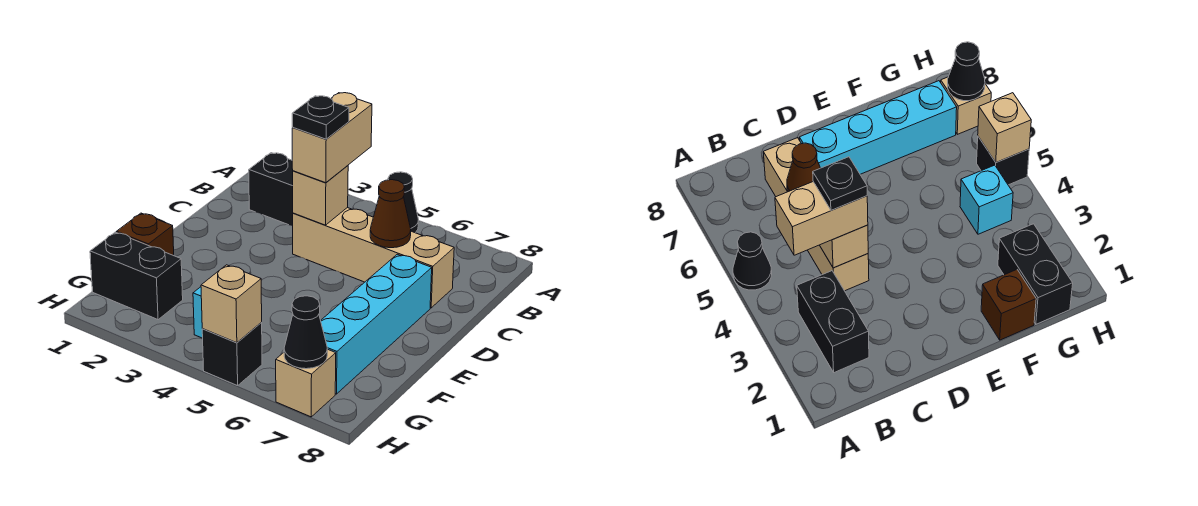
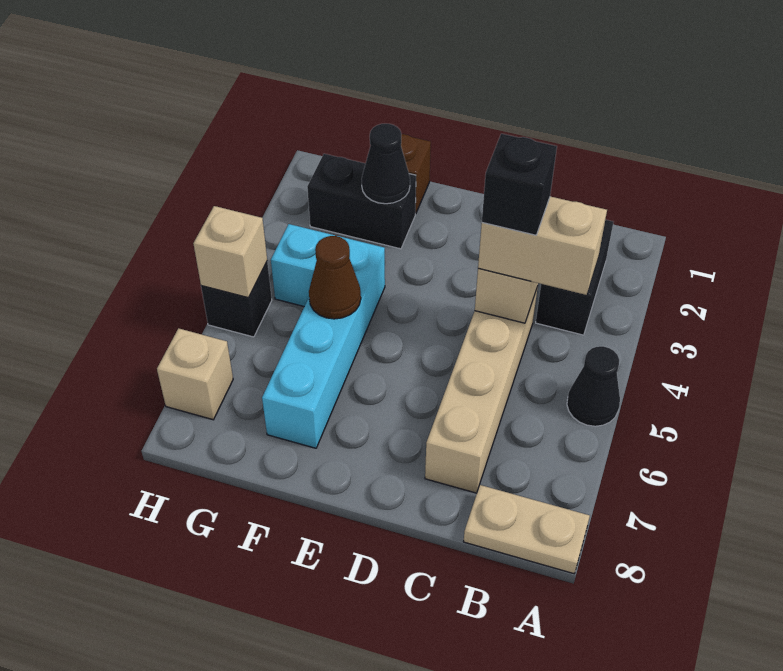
none -> tan 1x2 plate [464,485,590,574]
black 1x1 plate [292,96,349,139] -> black 1x1 brick [482,134,557,235]
brown 1x1 cone [370,180,411,248] -> brown 1x1 cone moved to [309,236,361,319]
cyan 1x4 brick [321,254,432,394] -> cyan 1x4 brick turned to [262,236,385,448]
black 1x2 brick [90,232,183,320] -> black 1x2 brick turned to [307,154,416,249]
black 1x1 cone [284,296,327,369] -> black 1x1 cone moved to [362,124,410,204]

